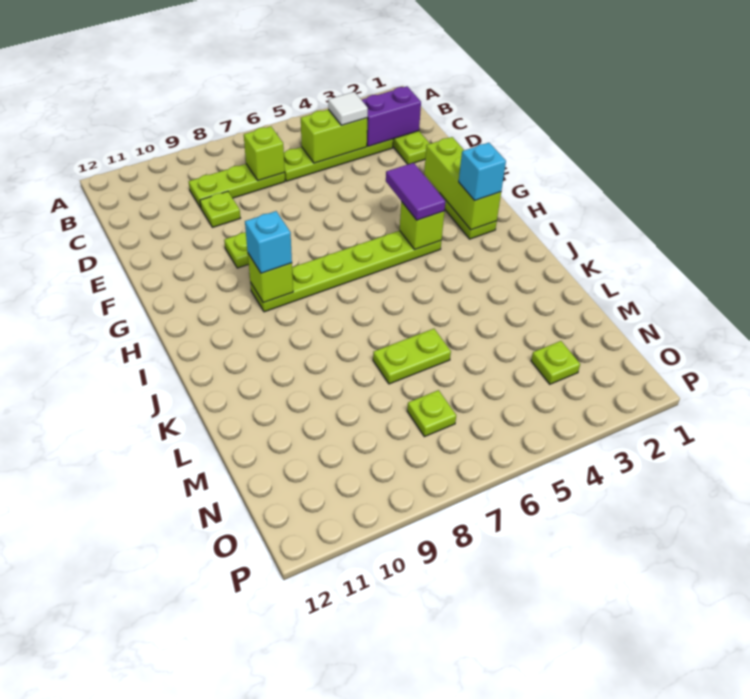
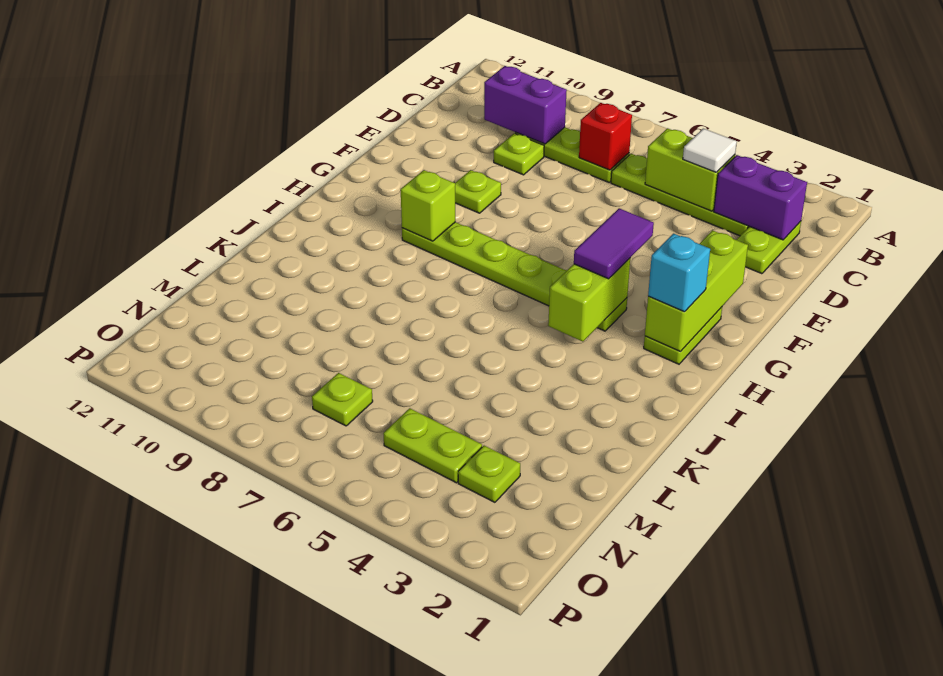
lime 1x1 brick [244,126,285,181] -> red 1x1 brick [579,103,632,170]
none -> purple 1x2 brick [484,66,567,144]
lime 1x1 brick [400,202,444,250] -> lime 1x2 brick [548,258,630,342]
cyan 1x1 brick [245,211,292,273] -> none
lime 1x2 plate [373,329,451,384] -> lime 1x2 plate moved to [383,408,482,483]

